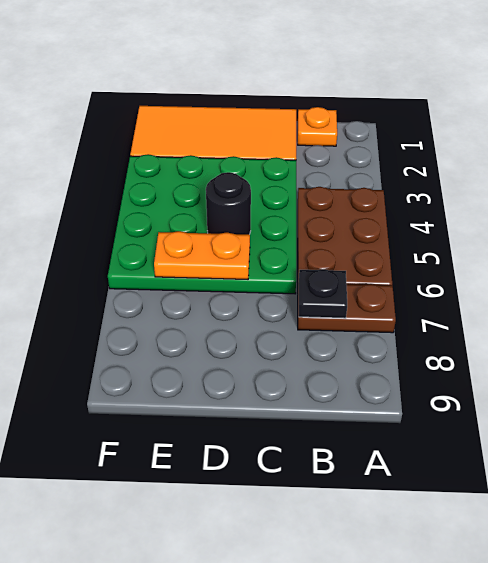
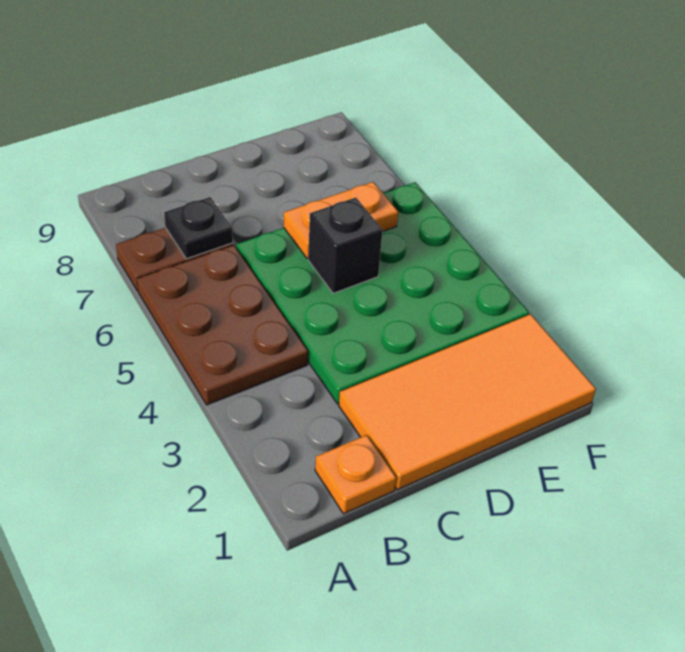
black 1x1 round brick [206,172,251,235] -> black 1x1 brick [308,198,383,293]

